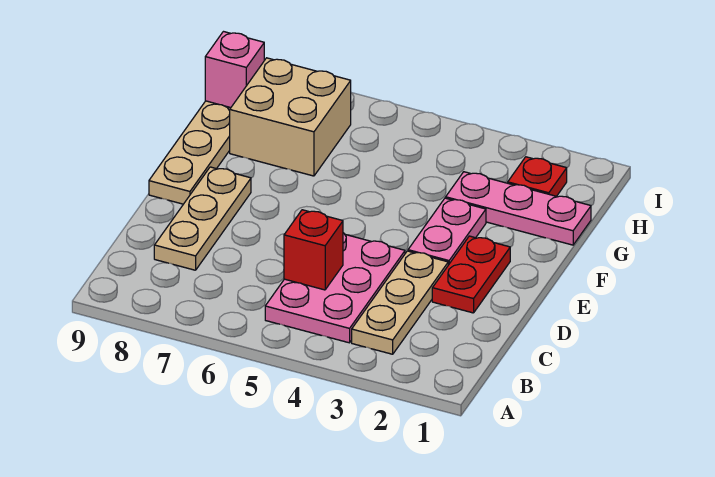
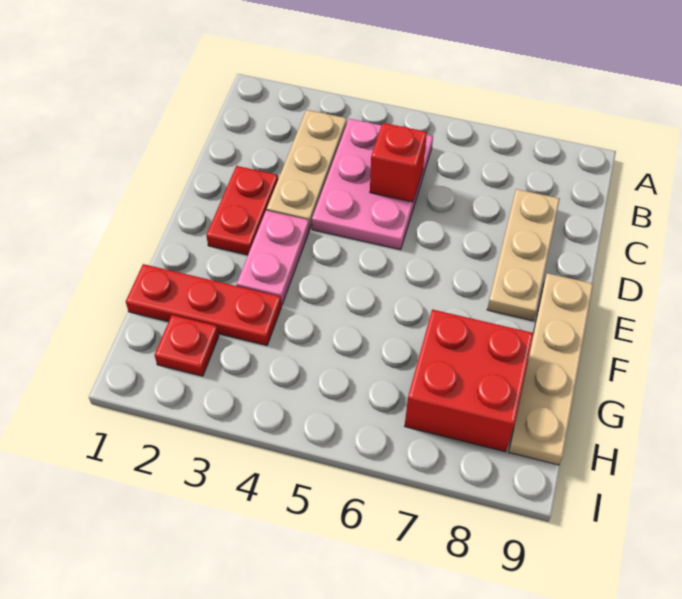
pink 1x3 plate [446,172,591,245] -> red 1x3 plate [126,264,282,345]
tan 2x2 brick [230,58,351,176] -> red 2x2 brick [405,309,534,452]
pink 1x1 brick [205,32,264,108] -> none

